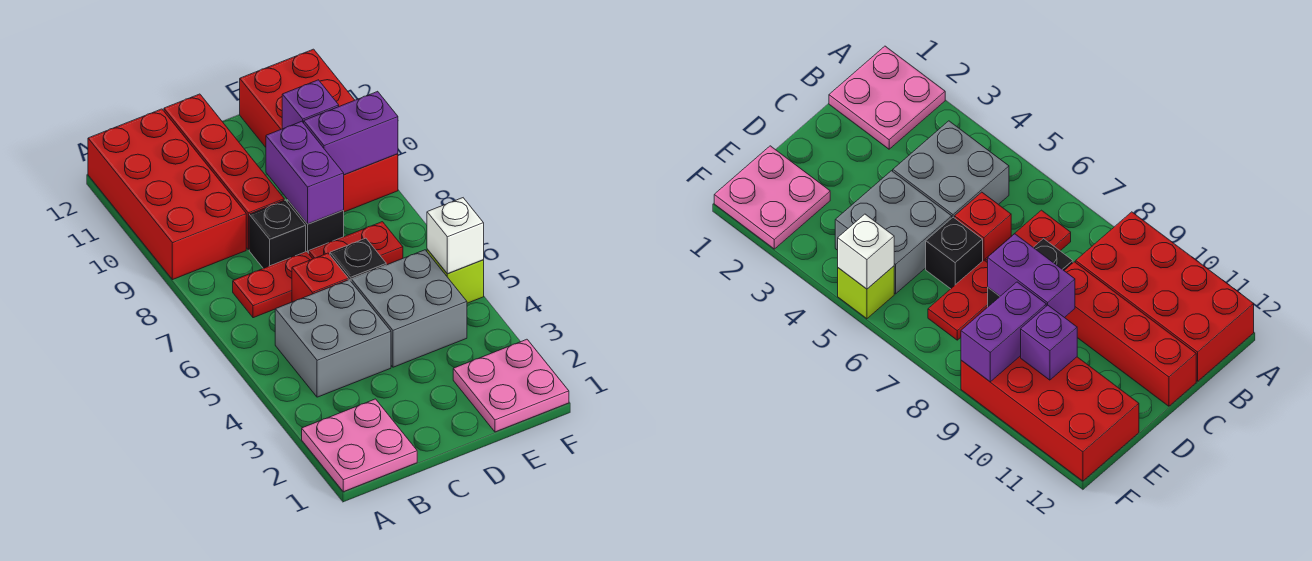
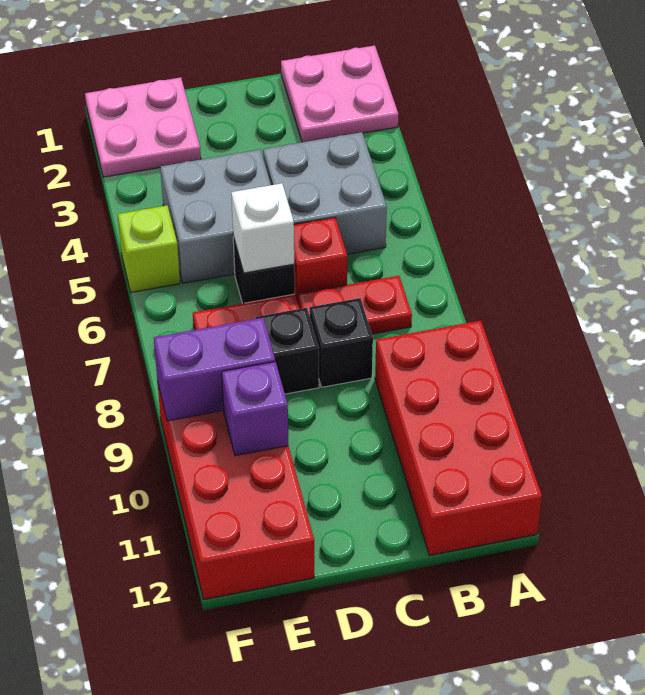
red 1x4 brick [164,94,284,250] -> none
purple 1x2 brick [266,121,344,224] -> none
white 1x1 brick [427,198,484,274] -> white 1x1 brick moved to [231,183,294,273]

